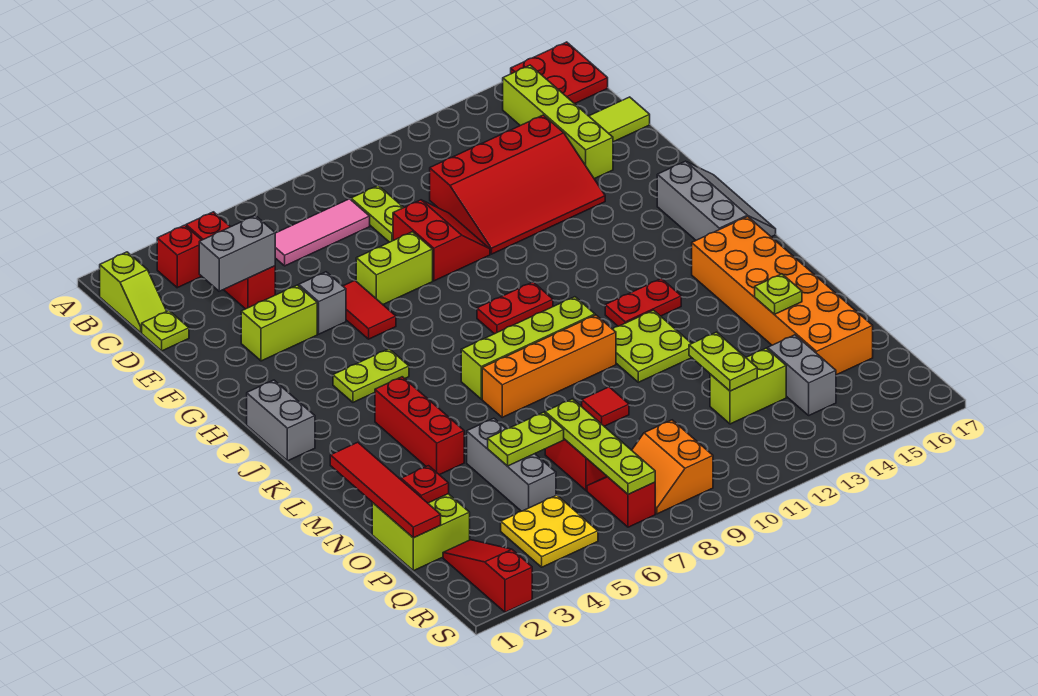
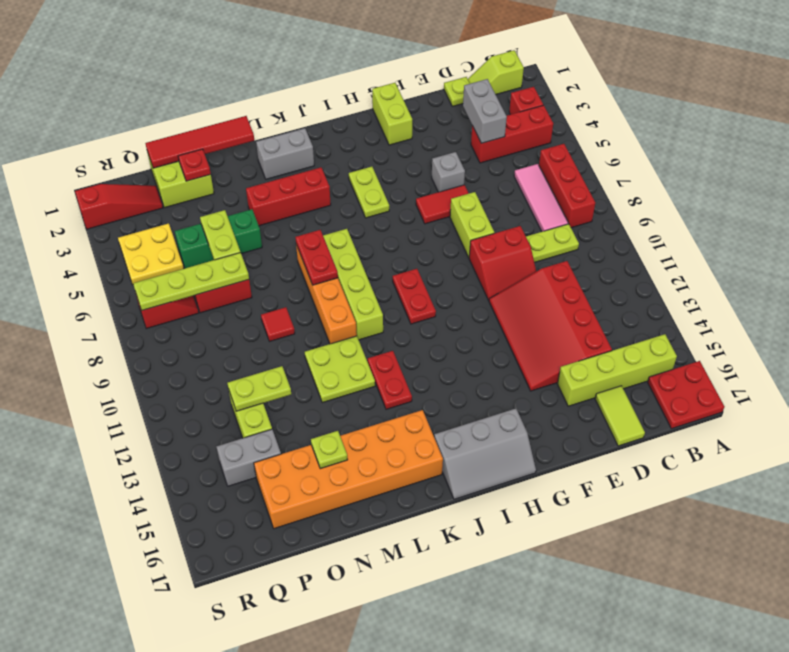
none -> red 1x3 brick [539,144,595,228]
lime 1x2 brick [241,285,317,361] -> lime 1x2 brick moved to [372,83,412,145]
grey 1x2 brick [247,380,315,461] -> grey 1x2 brick moved to [256,128,314,179]
none -> red 1x2 plate [295,230,338,285]
grey 1x3 brick [467,418,556,511] -> green 1x3 brick [175,209,262,268]
orange 2x2 slope [632,420,713,514] -> none

